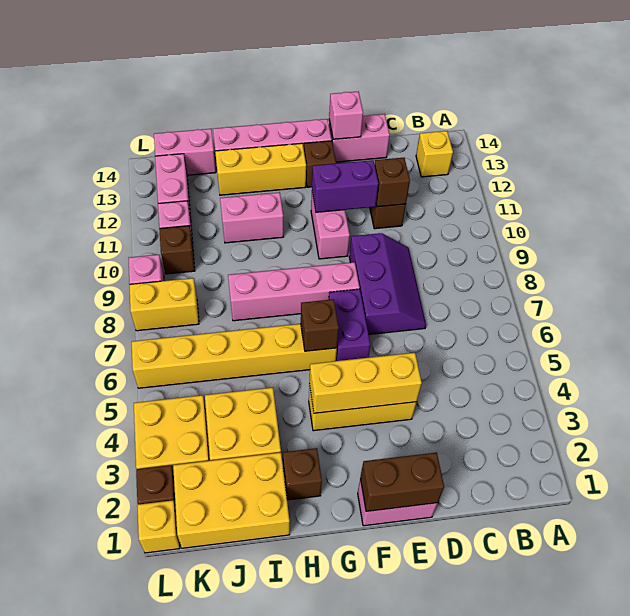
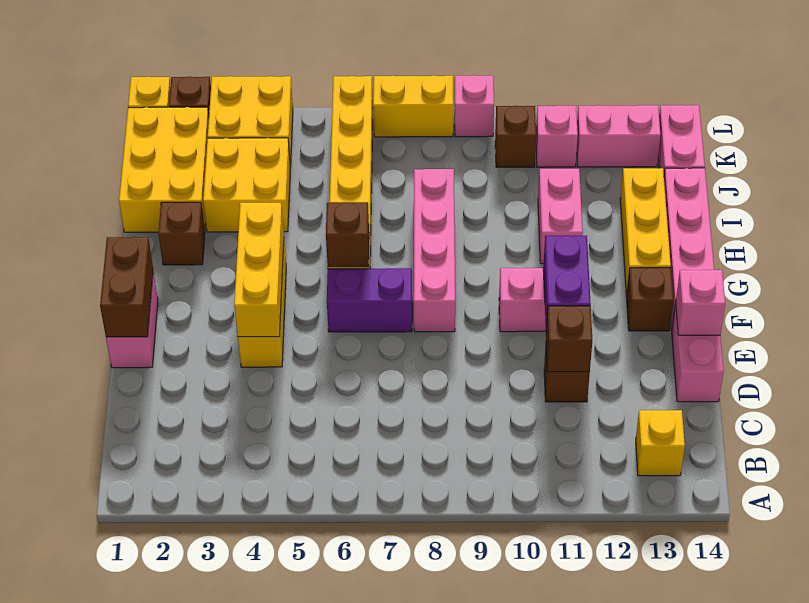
purple 2x3 slope [349,233,426,334] -> none
yellow 1x2 brick [129,278,199,331] -> yellow 1x2 brick turned to [373,75,453,137]

